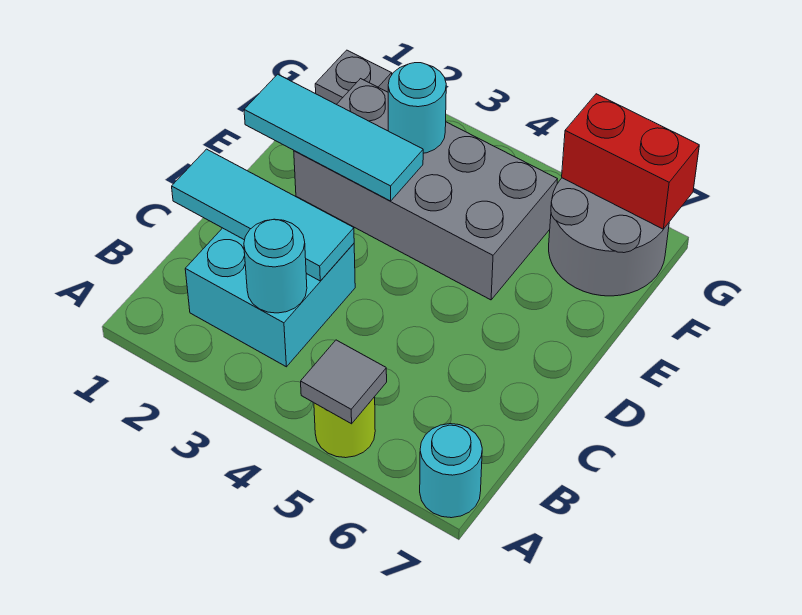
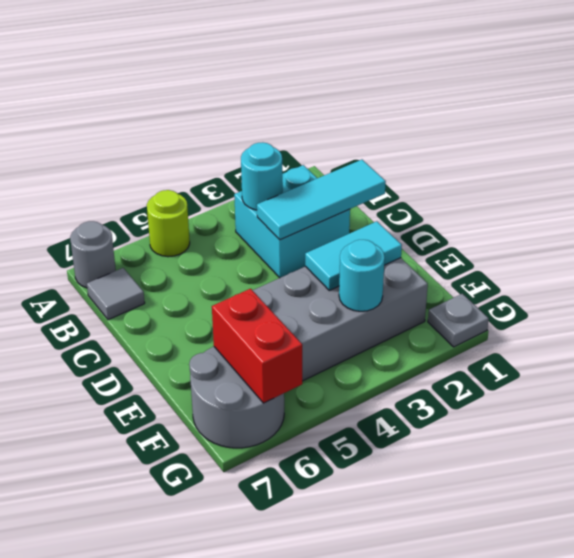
grey 1x1 tile [301,340,387,424] -> grey 1x1 tile moved to [87,268,145,320]
cyan 1x1 round brick [420,424,482,518] -> grey 1x1 round brick [70,221,116,288]
cyan 1x3 tile [244,74,423,201] -> cyan 1x2 tile [305,221,402,290]
red 1x2 brick [562,94,699,229] -> red 1x2 brick turned to [212,289,302,403]

